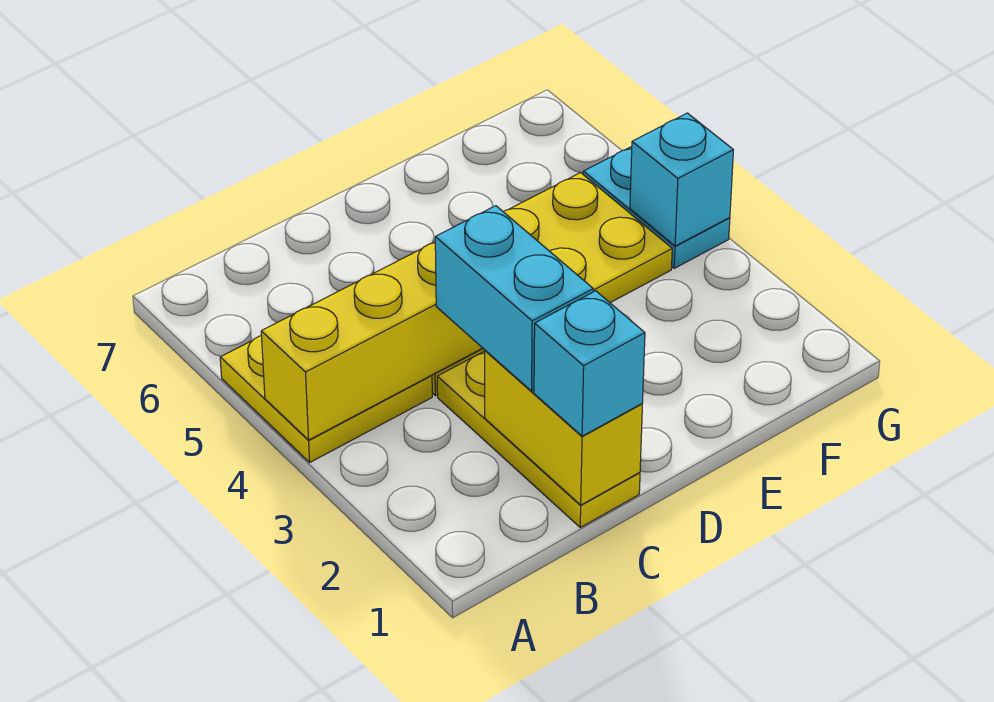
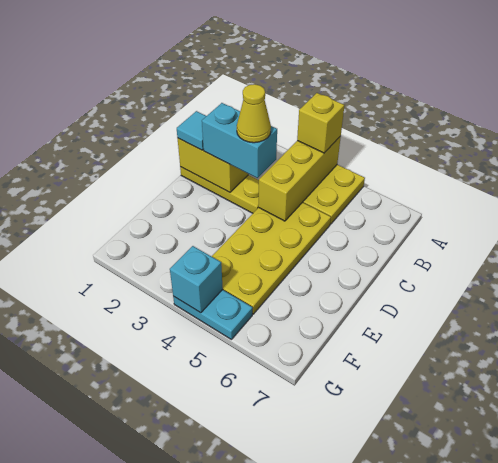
none -> yellow 1x1 brick [297,93,345,153]
cyan 1x1 brick [534,291,645,436] -> cyan 1x1 tile [177,111,206,150]
none -> yellow 1x1 cone [237,84,271,143]

